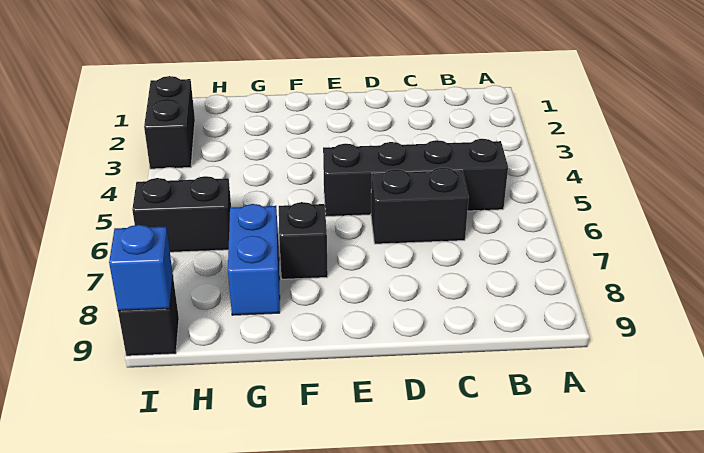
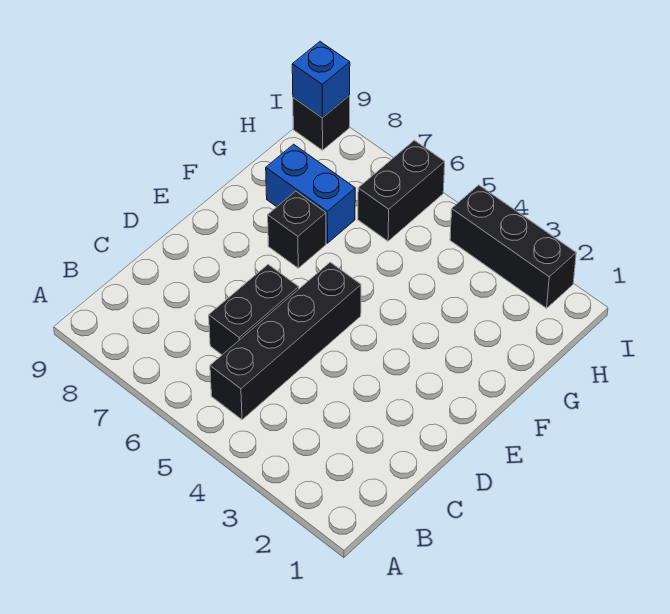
black 1x2 brick [144,76,195,169] -> black 1x3 brick [450,185,576,308]

